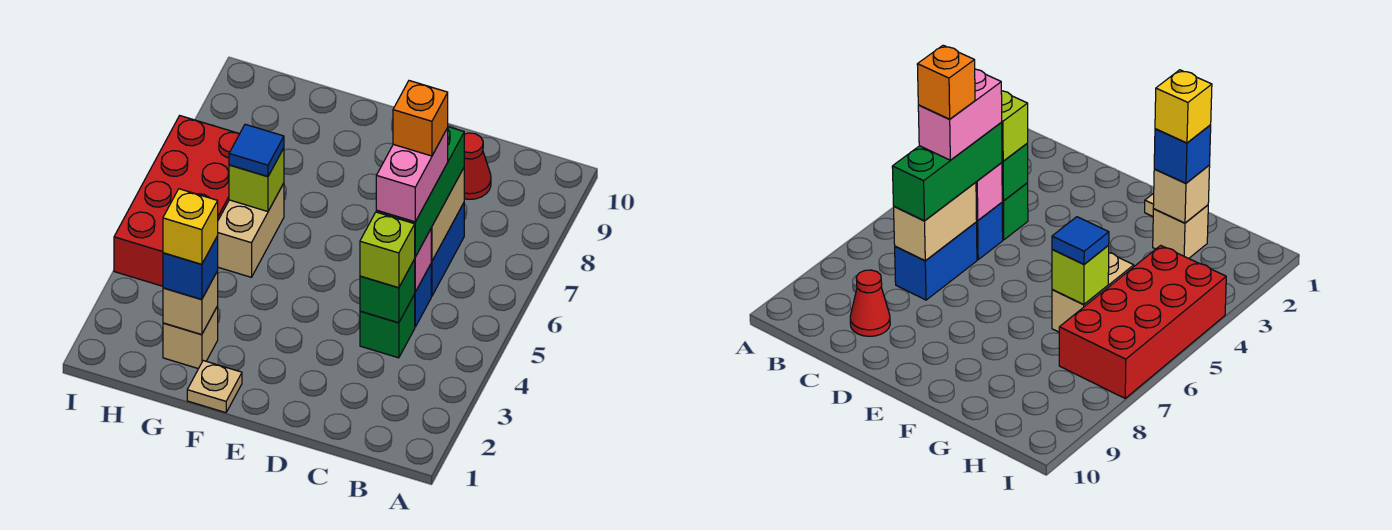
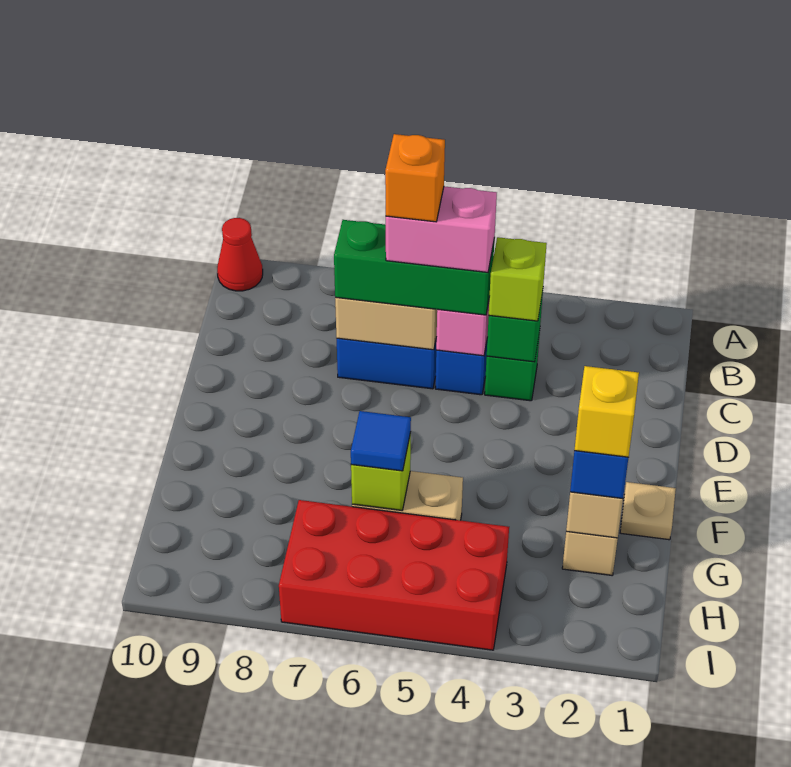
red 1x1 cone [464,133,491,199] -> red 1x1 cone moved to [217,218,263,291]

